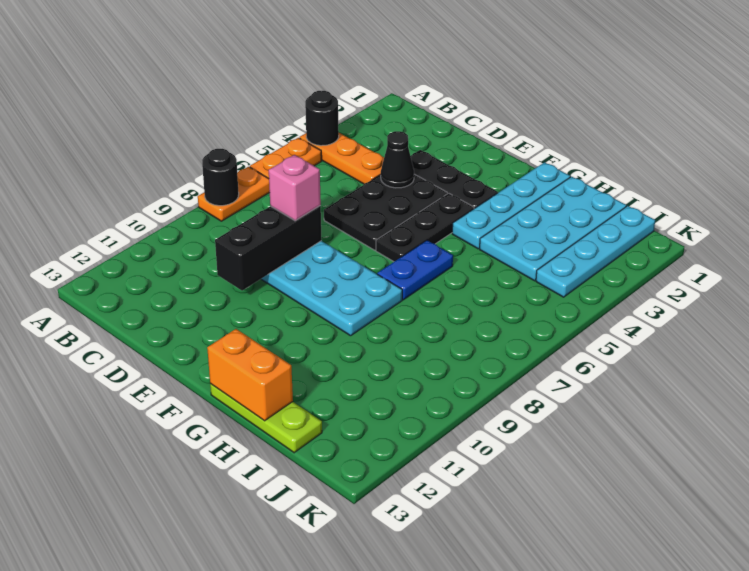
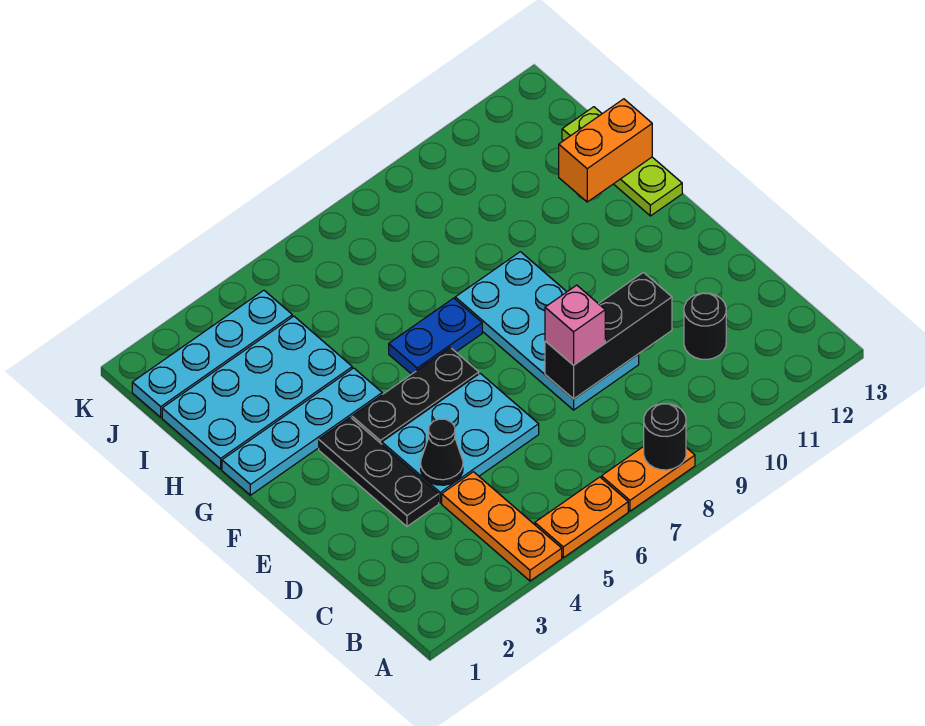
black 1x1 round brick [305,91,339,146] -> black 1x1 round brick moved to [684,293,726,359]
black 2x3 plate [324,174,447,250] -> cyan 2x3 plate [382,373,539,503]
orange 1x2 brick [207,329,293,421] -> orange 1x2 brick turned to [559,99,652,202]

